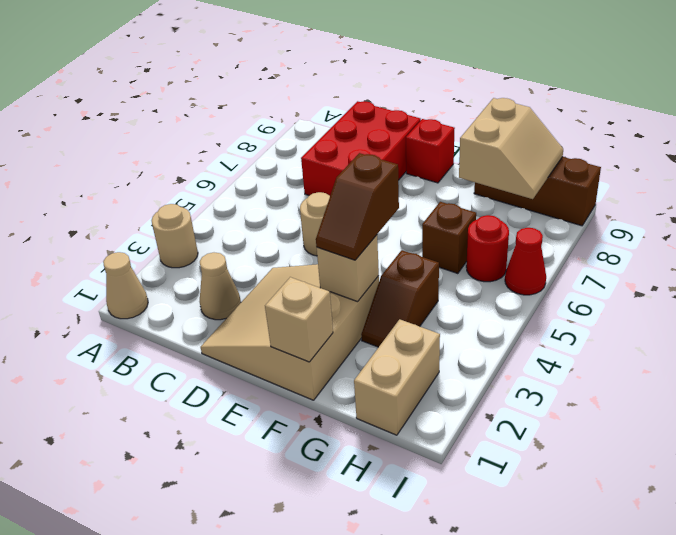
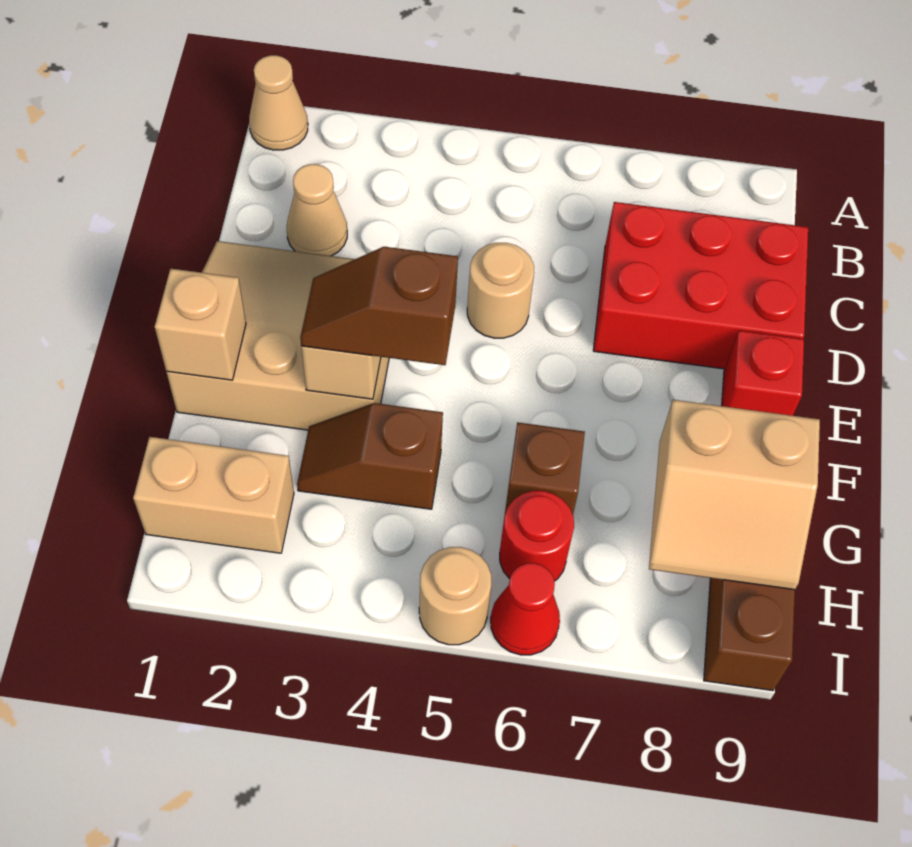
tan 1x1 round brick [152,204,198,268] -> tan 1x1 round brick moved to [419,547,492,645]

